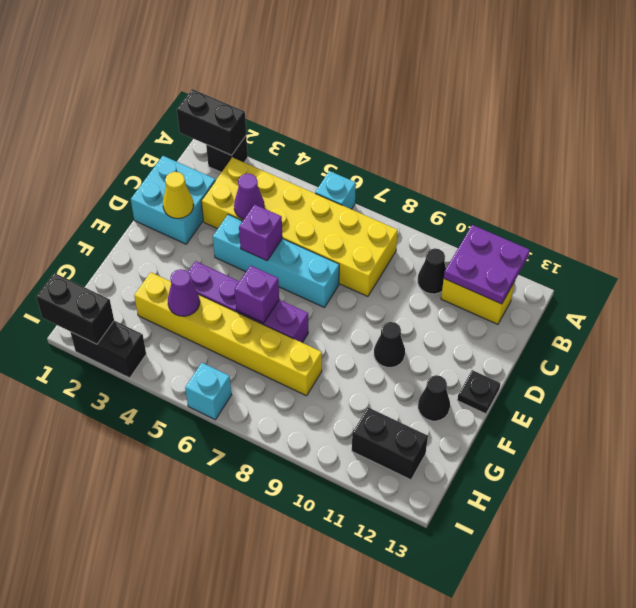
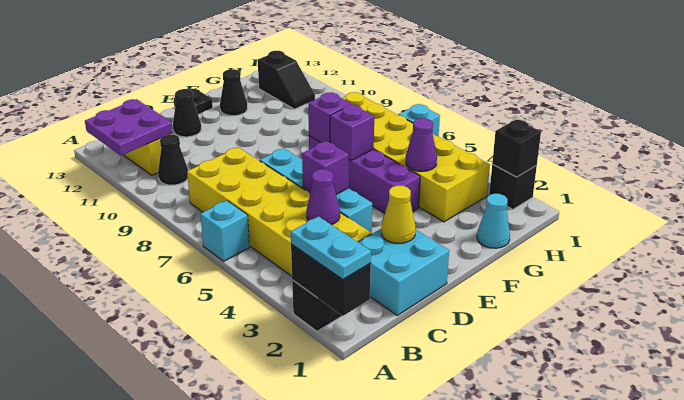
none -> cyan 1x2 plate [291,216,371,279]
black 1x1 cone [374,322,405,367] -> black 1x1 cone moved to [173,89,201,137]
none -> purple 1x1 brick [308,93,352,143]
none -> cyan 1x1 cone [477,194,510,248]
yellow 1x6 brick [134,272,322,396] -> yellow 2x6 brick [342,92,490,222]
black 1x2 brick [352,407,428,480] -> black 1x2 slope [258,51,315,109]
black 1x2 brick [36,273,114,344] -> black 1x1 brick [492,120,541,177]
black 1x2 brick [70,321,146,378] -> black 1x1 brick [489,165,537,209]

